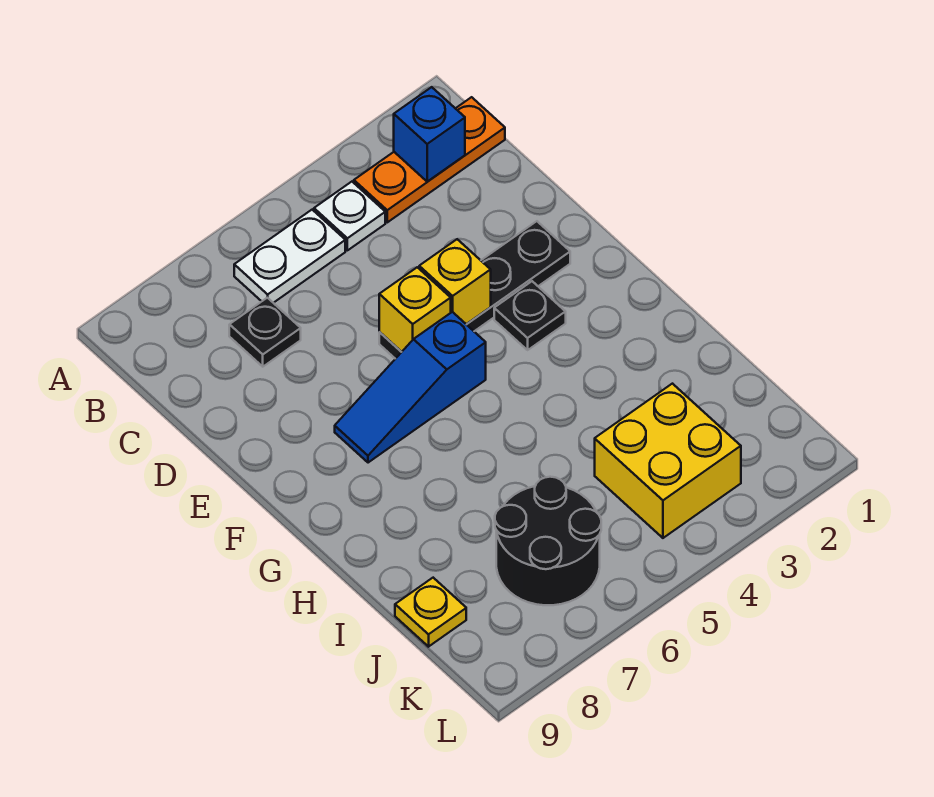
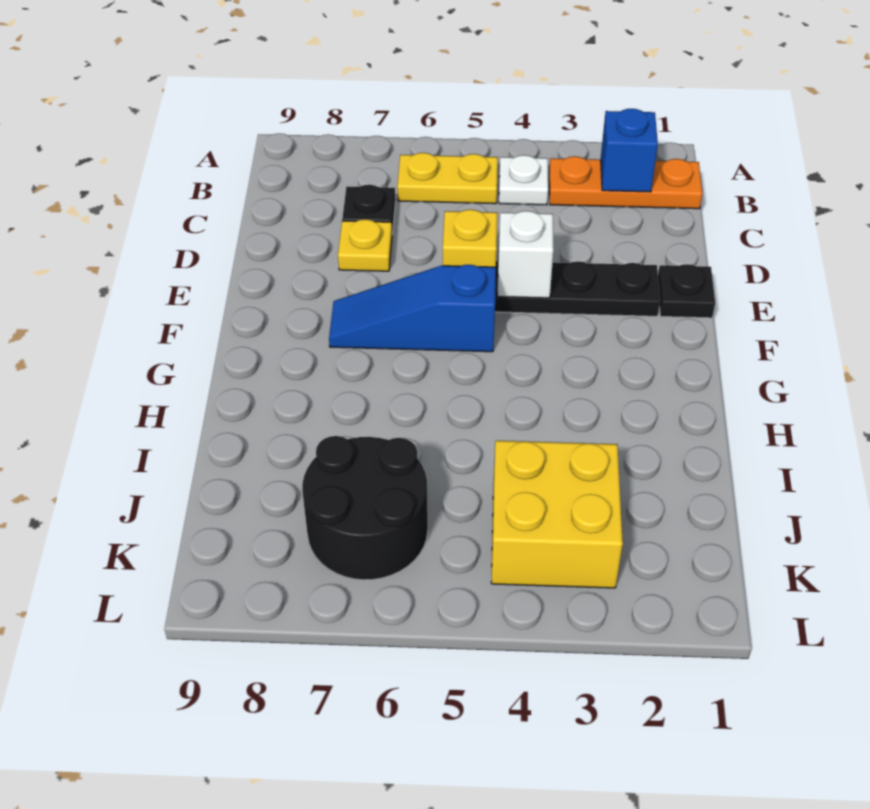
white 1x2 plate [234,210,345,303] -> yellow 1x2 plate [397,153,498,204]
yellow 1x1 brick [419,239,491,324] -> white 1x1 brick [497,211,553,298]
black 1x1 plate [494,281,566,350] -> black 1x1 plate moved to [658,264,715,318]
yellow 1x1 plate [395,578,466,647] -> yellow 1x1 plate moved to [338,219,392,271]

